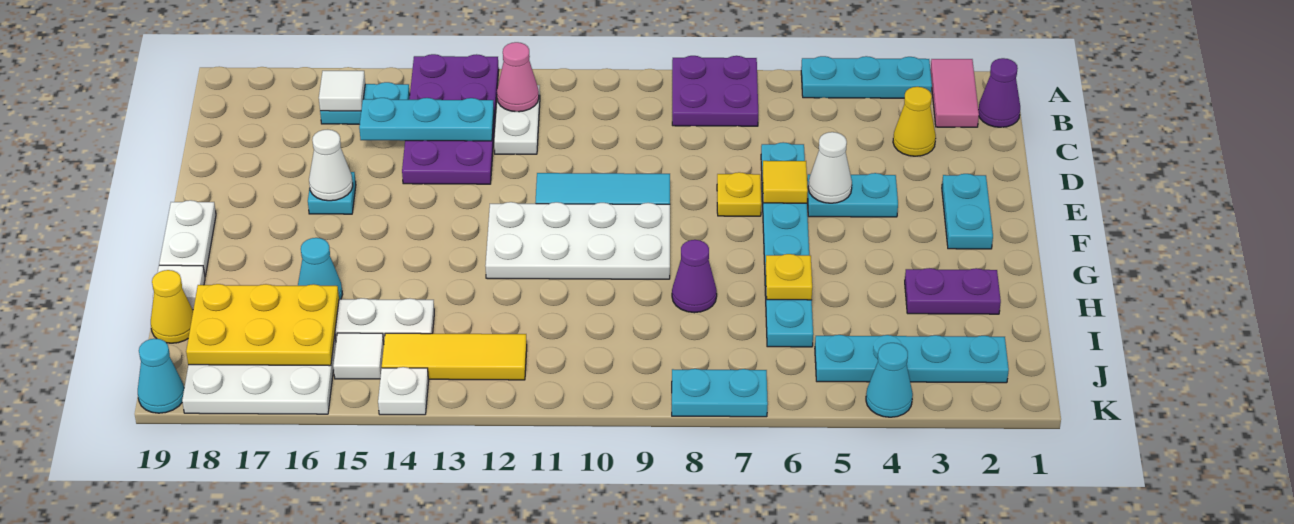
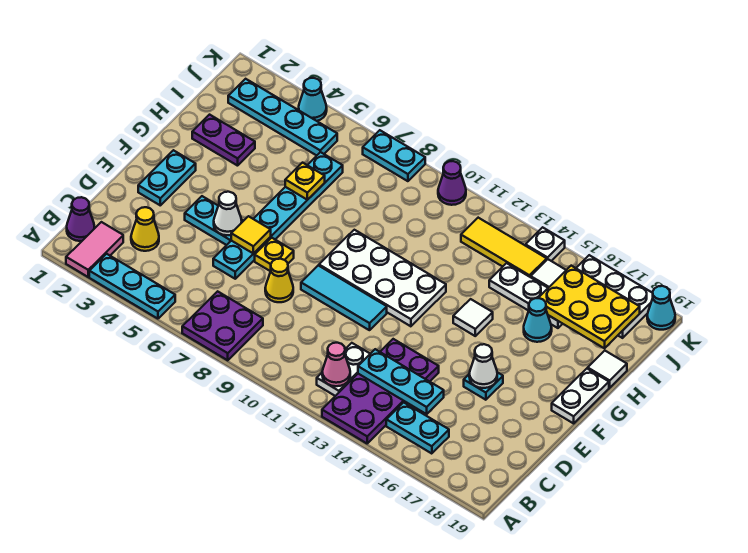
white 1x1 tile [319,71,365,111] -> white 1x1 tile moved to [453,299,493,336]
purple 1x1 cone [672,240,717,313] -> purple 1x1 cone moved to [438,161,466,205]
yellow 1x1 cone [151,270,193,343] -> yellow 1x1 cone moved to [265,259,293,302]

